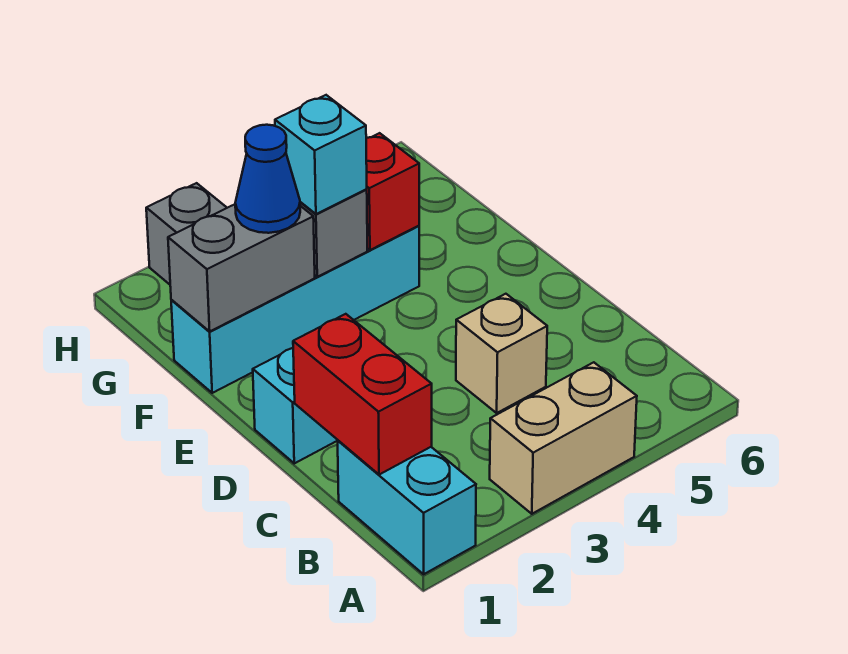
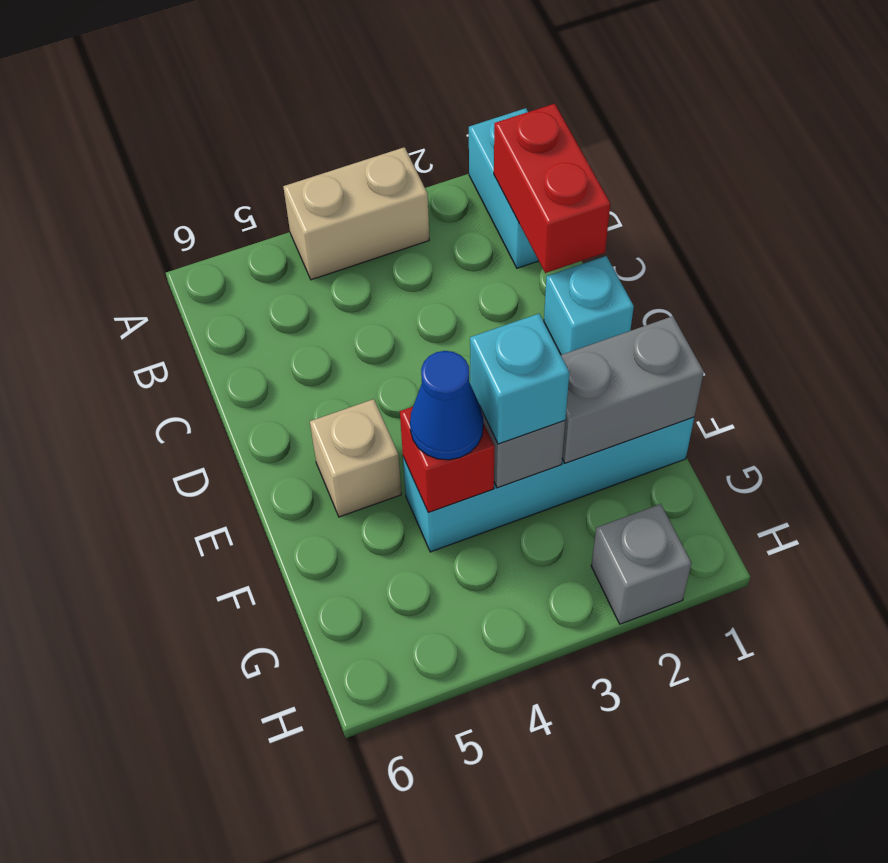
tan 1x1 brick [456,294,547,413] -> tan 1x1 brick moved to [310,399,401,517]
blue 1x1 cone [235,125,300,233] -> blue 1x1 cone moved to [410,351,483,460]

